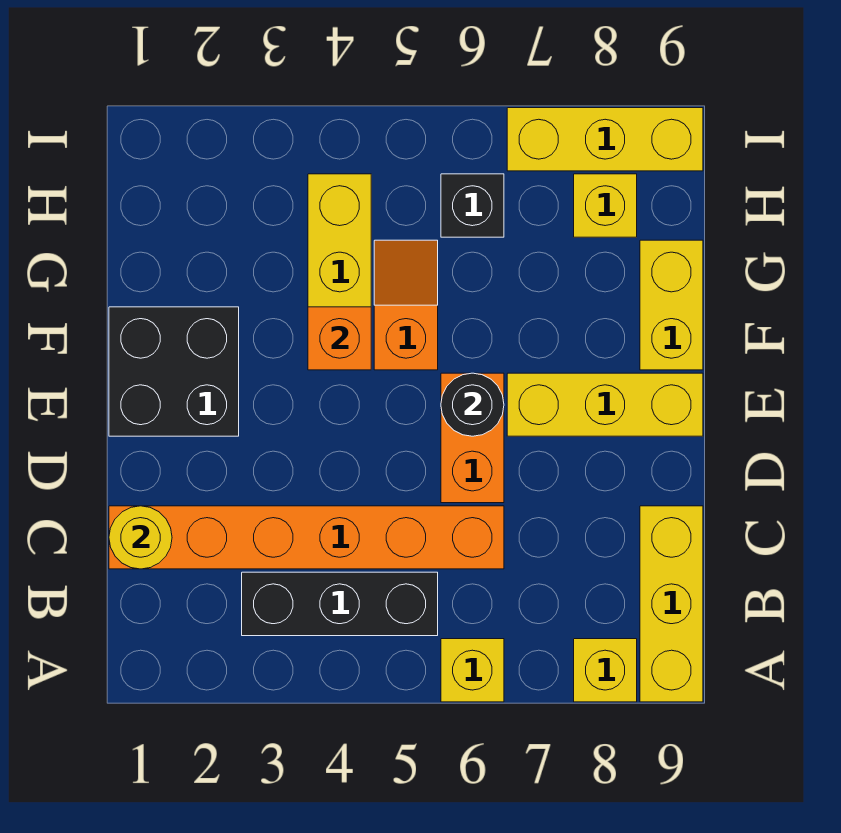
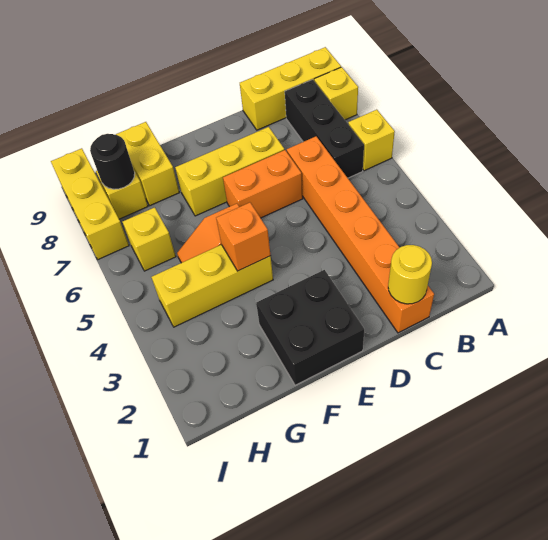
black 1x3 brick [242,572,438,636] -> black 1x3 brick moved to [285,79,364,178]
black 1x1 round brick [441,373,504,436] -> black 1x1 round brick moved to [90,134,135,189]
yellow 1x3 brick [507,373,703,436] -> yellow 1x3 brick turned to [175,127,284,216]
yellow 1x2 brick [640,240,703,370] -> yellow 1x2 brick turned to [116,122,179,205]
black 1x1 brick [441,174,504,237] -> yellow 1x1 brick [123,207,176,271]

